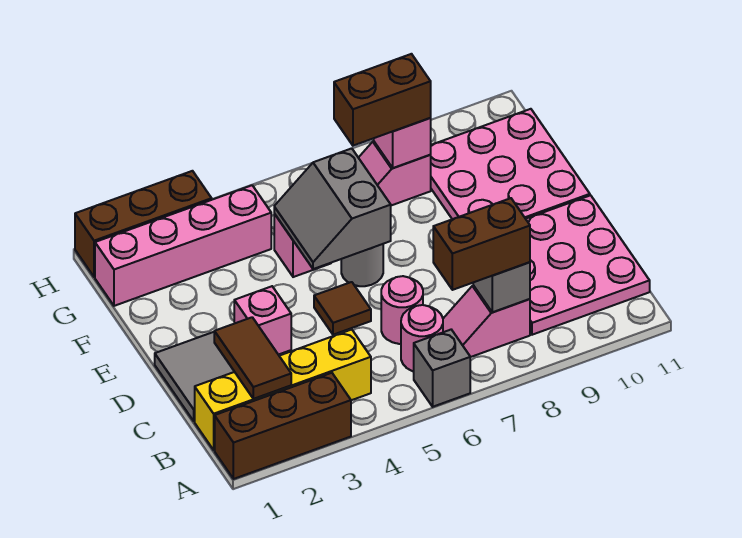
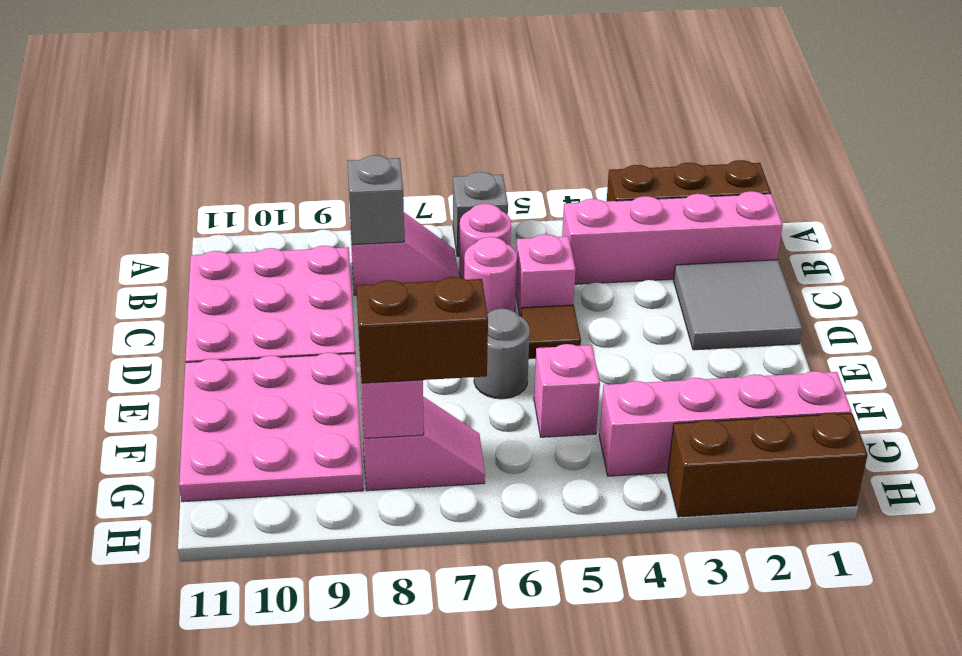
yellow 1x4 brick [195,330,371,450] -> pink 1x4 brick [562,191,783,284]
brown 1x2 tile [214,317,291,399] -> none
brown 1x2 brick [433,198,530,290] -> none
pink 1x1 brick [234,286,291,355] -> pink 1x1 brick moved to [516,234,576,316]
grey 2x2 slope [274,148,391,269] -> none

